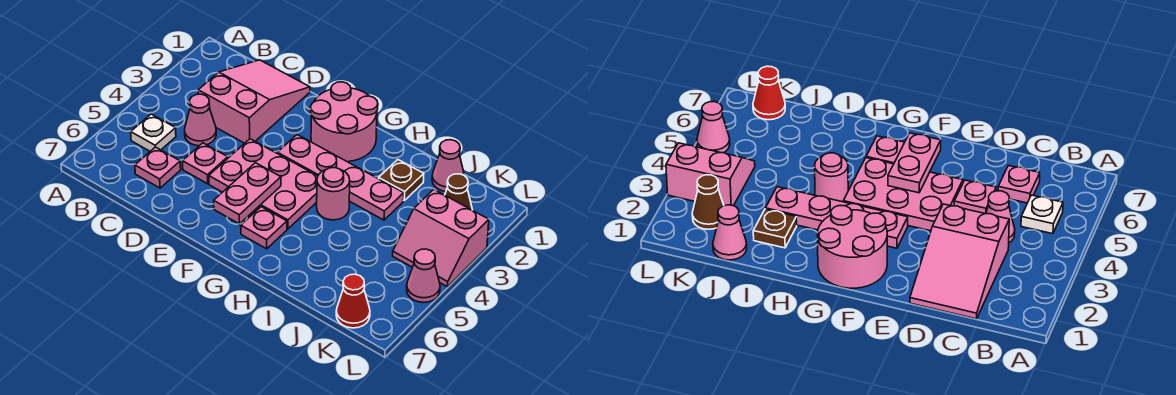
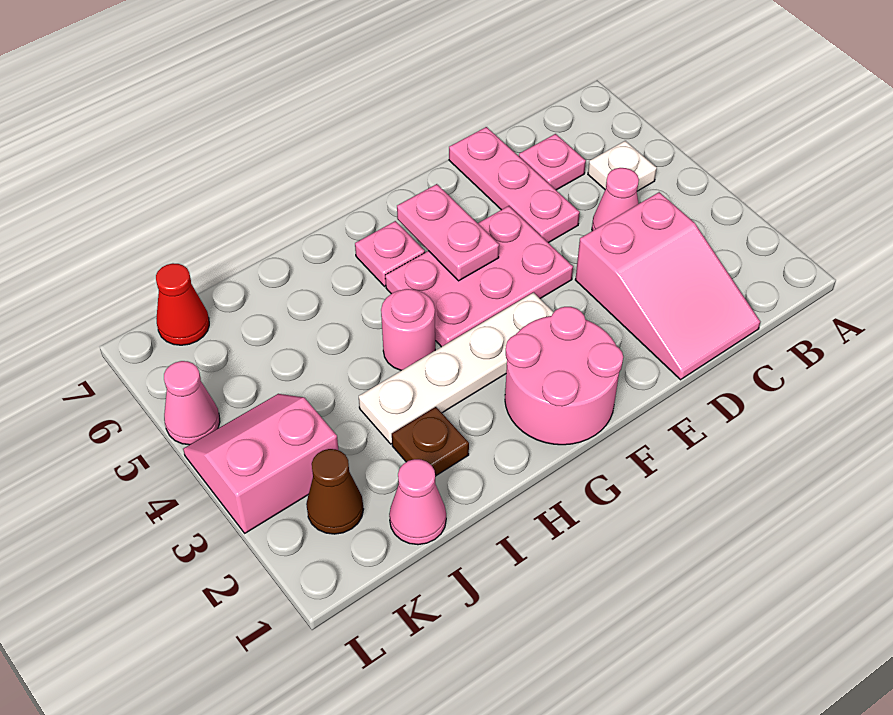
pink 1x1 plate [183,143,228,184] -> pink 1x3 plate [449,127,580,243]
pink 1x4 plate [277,135,404,220] -> white 1x4 plate [359,293,554,444]

